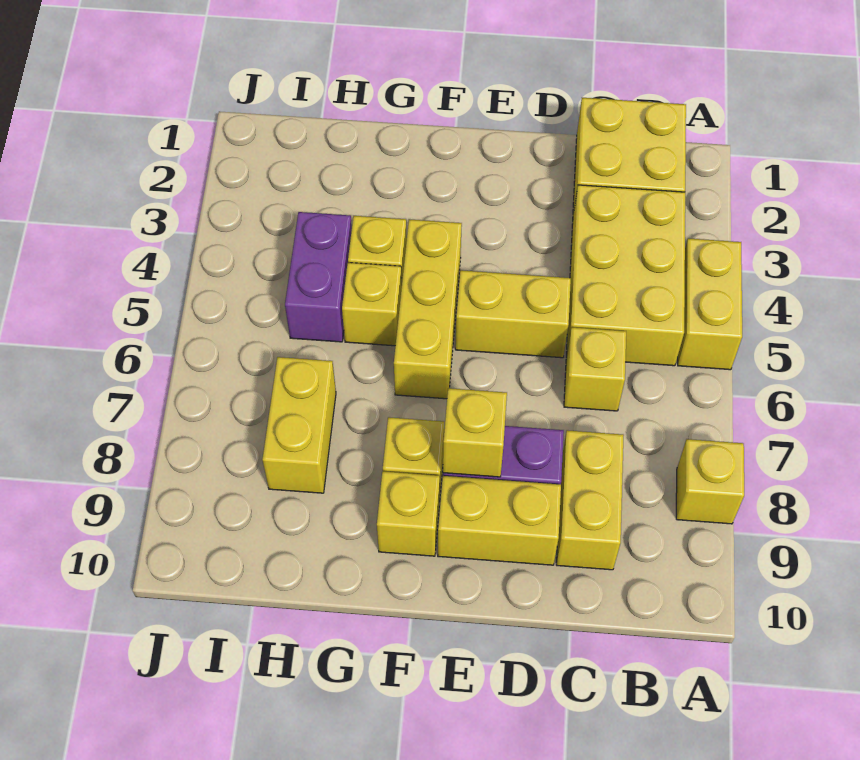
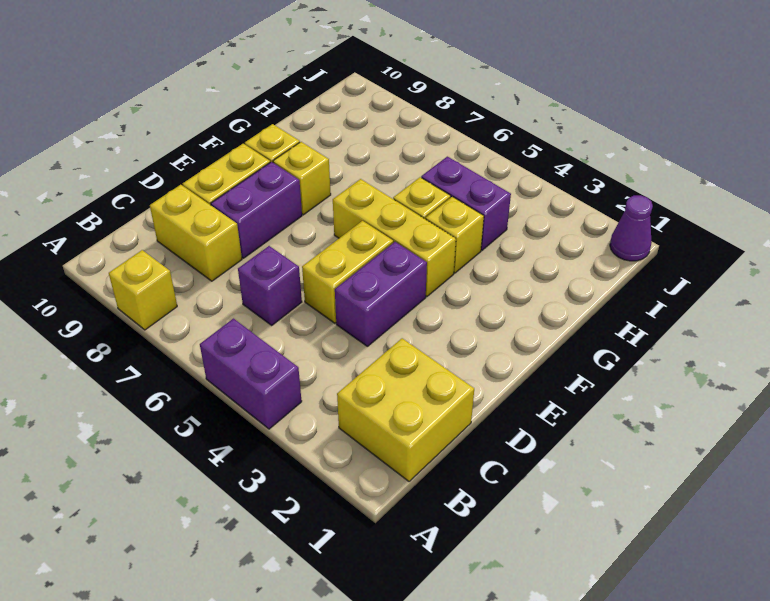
yellow 1x2 brick [678,238,742,370] -> purple 1x2 brick [200,319,302,429]
yellow 2x3 brick [566,185,685,366] -> none
yellow 1x1 brick [564,327,626,411] -> purple 1x1 brick [238,246,302,325]
none -> purple 1x2 brick [335,242,427,346]
yellow 1x1 brick [443,388,507,477] -> none
yellow 1x2 brick [262,357,336,493] -> none
none -> purple 1x1 cone [610,195,653,261]

